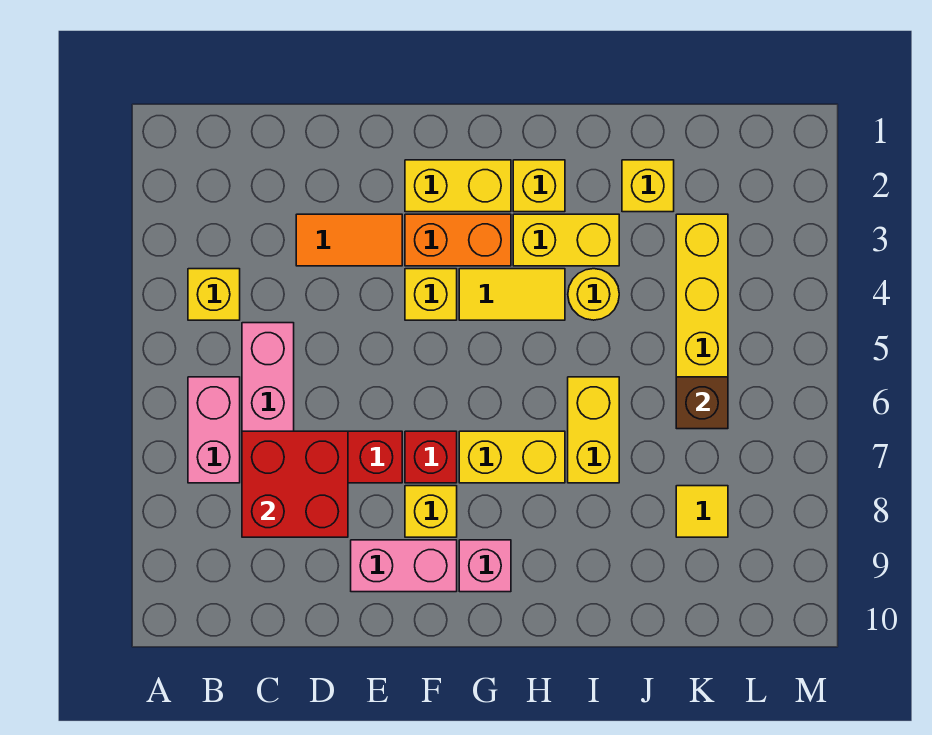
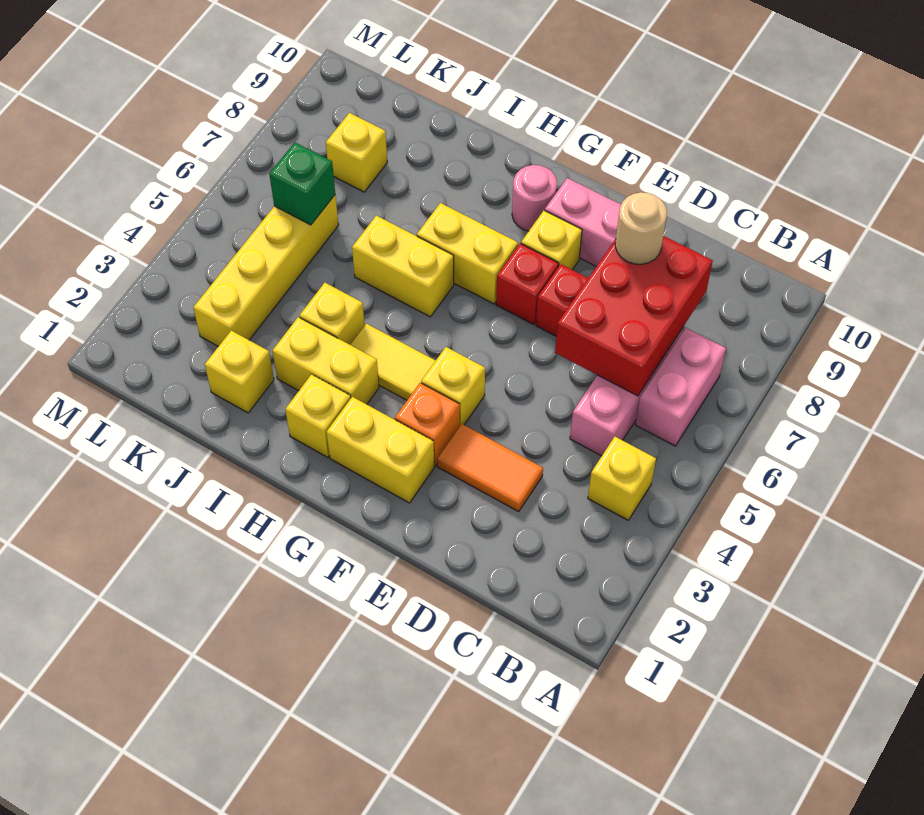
red 2x2 brick [242,431,348,537] -> red 2x3 brick [555,236,713,396]
none -> tan 1x1 round brick [615,192,667,264]
orange 1x2 brick [405,214,511,266] -> orange 1x1 brick [395,383,460,466]
pink 1x1 brick [459,540,511,592] -> pink 1x1 round brick [512,165,557,231]
yellow 1x1 round brick [568,269,619,320] -> yellow 1x1 brick [300,283,365,345]
yellow 1x2 brick [568,377,619,483] -> yellow 1x2 brick turned to [352,215,454,317]
brown 1x1 brick [676,377,728,429] -> green 1x1 brick [269,142,335,225]
yellow 1x1 tile [676,486,728,537] -> yellow 1x1 brick [326,113,387,192]

